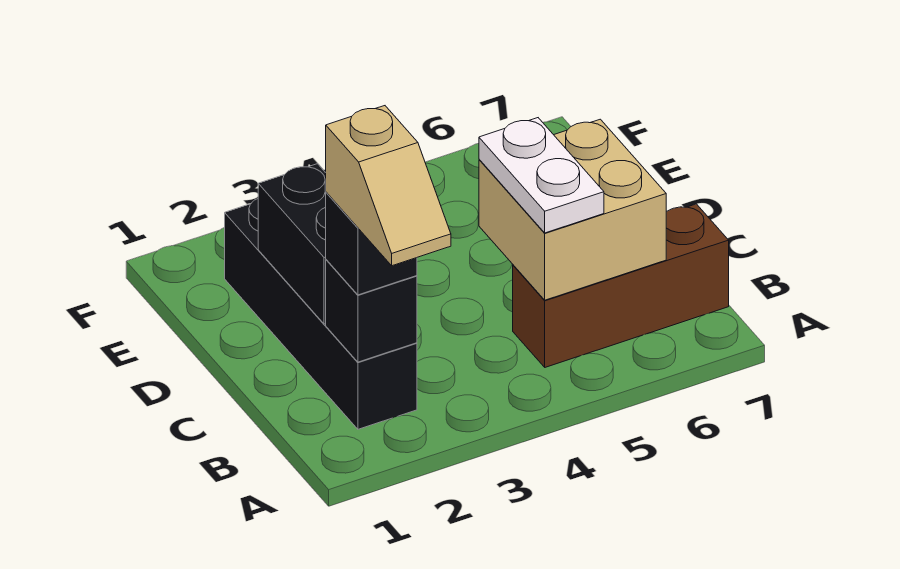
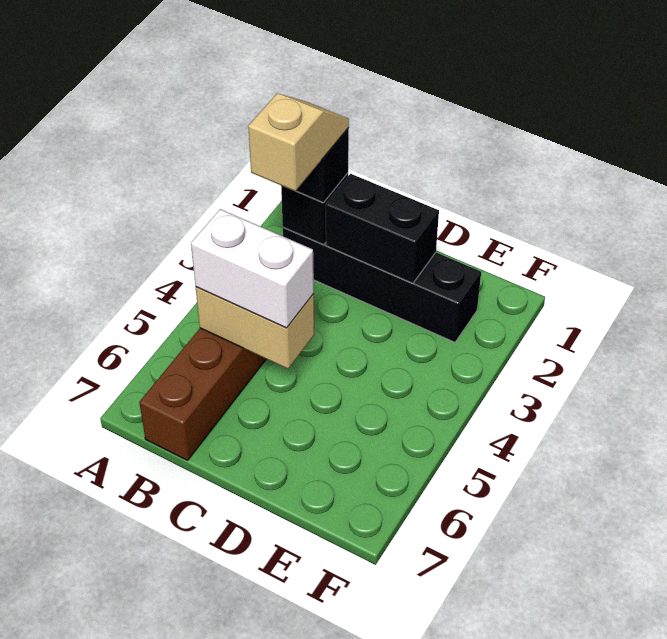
tan 1x2 slope [326,106,451,266] -> tan 1x2 slope turned to [248,94,349,191]
tan 2x2 brick [479,119,666,300] -> tan 1x2 brick [196,287,314,369]
white 1x2 plate [479,118,604,233] -> white 1x2 brick [191,209,314,328]

